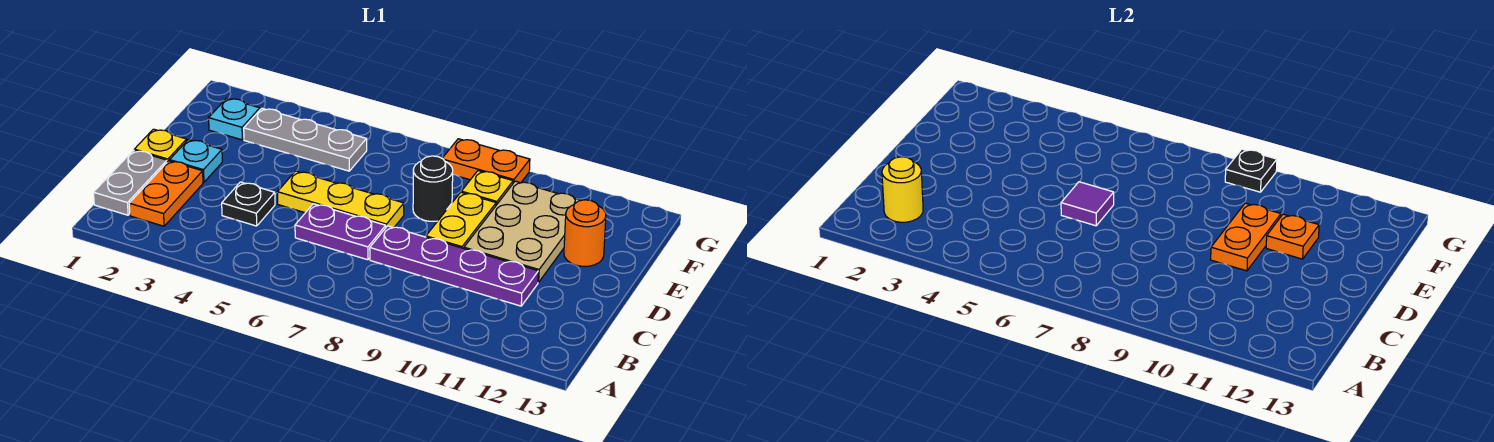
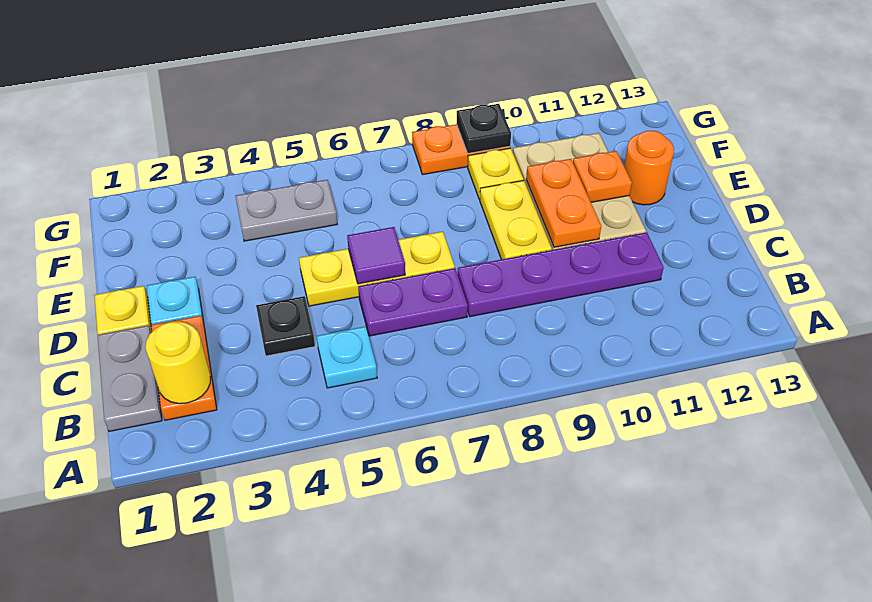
black 1x1 round brick [413,156,453,221] -> none
cyan 1x1 plate [209,98,260,140] -> cyan 1x1 plate moved to [317,326,377,388]
grey 1x3 plate [244,108,367,171] -> grey 1x2 plate [236,180,337,241]

